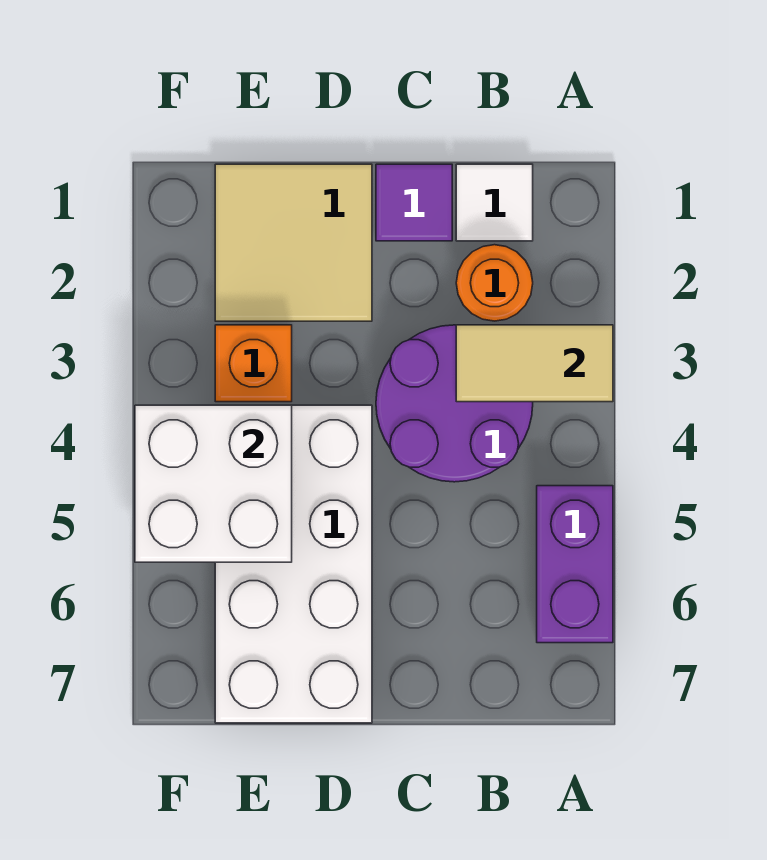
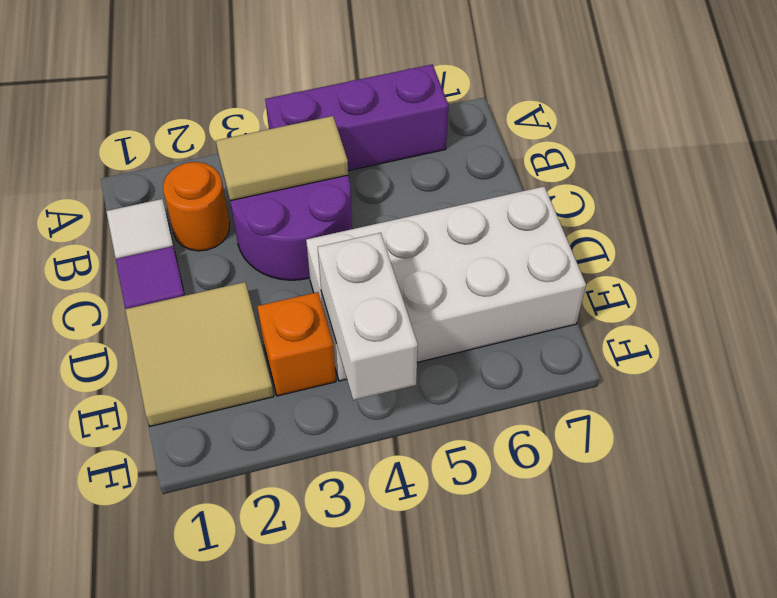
tan 1x2 tile [456,325,613,402] -> tan 1x2 tile turned to [216,116,348,201]
purple 1x2 brick [537,486,613,643] -> purple 1x3 brick [265,64,449,171]
white 2x2 brick [135,405,292,562] -> white 1x2 brick [318,233,418,400]

